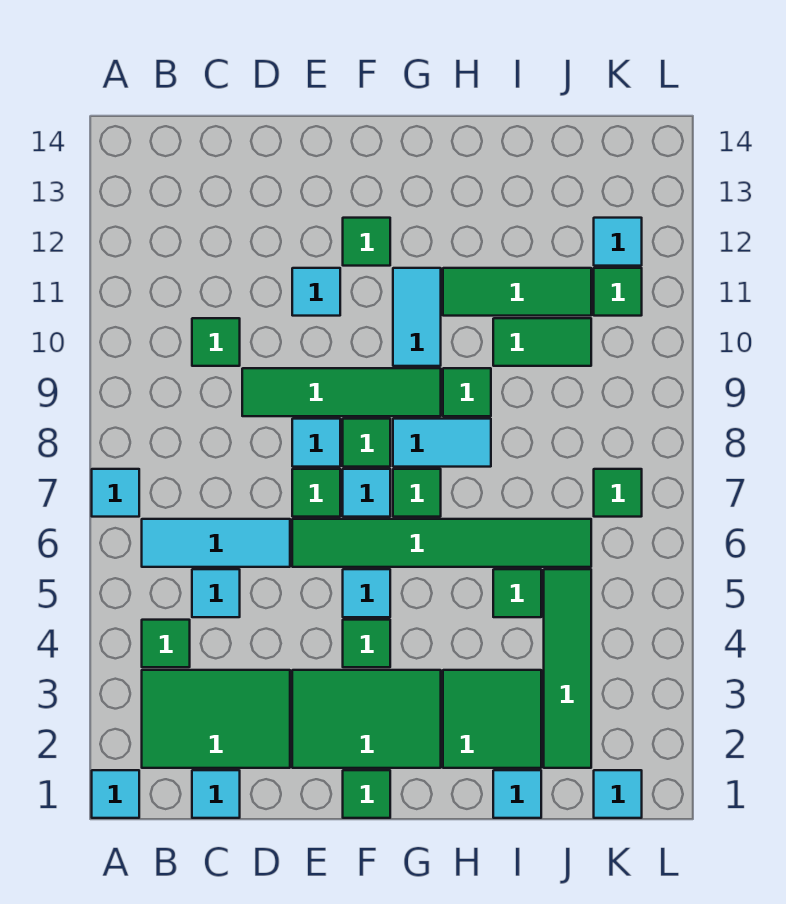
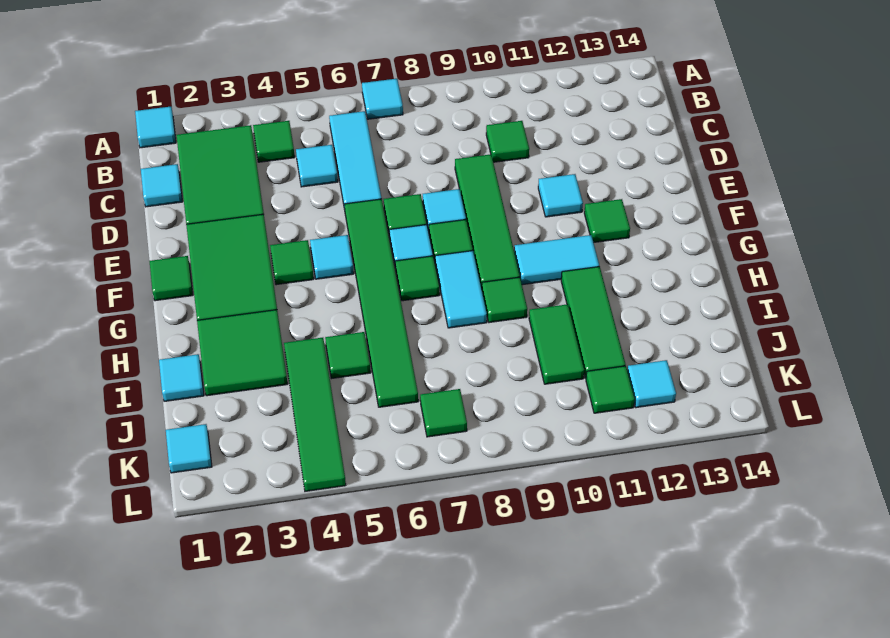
green 1x4 tile [544,569,591,768] -> green 1x4 tile turned to [284,338,346,491]

